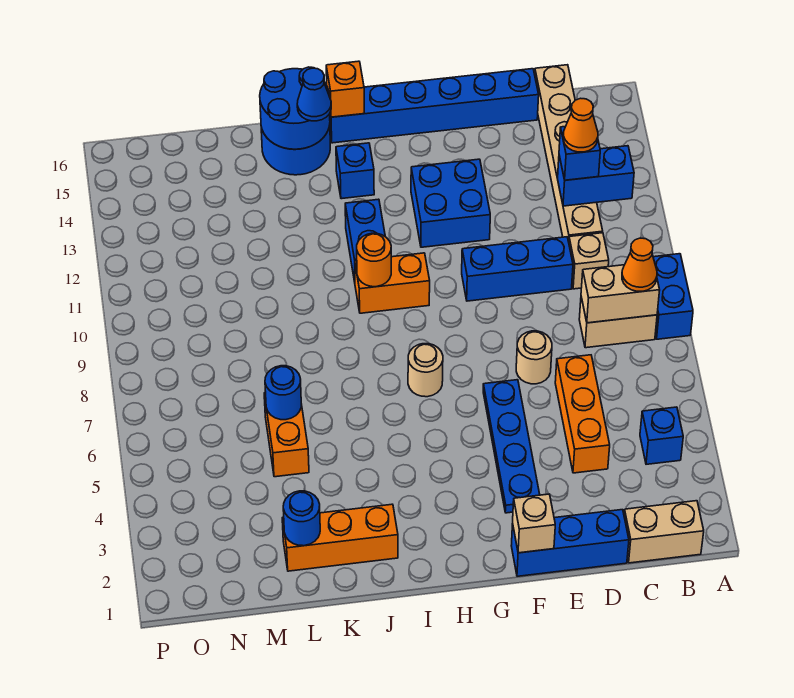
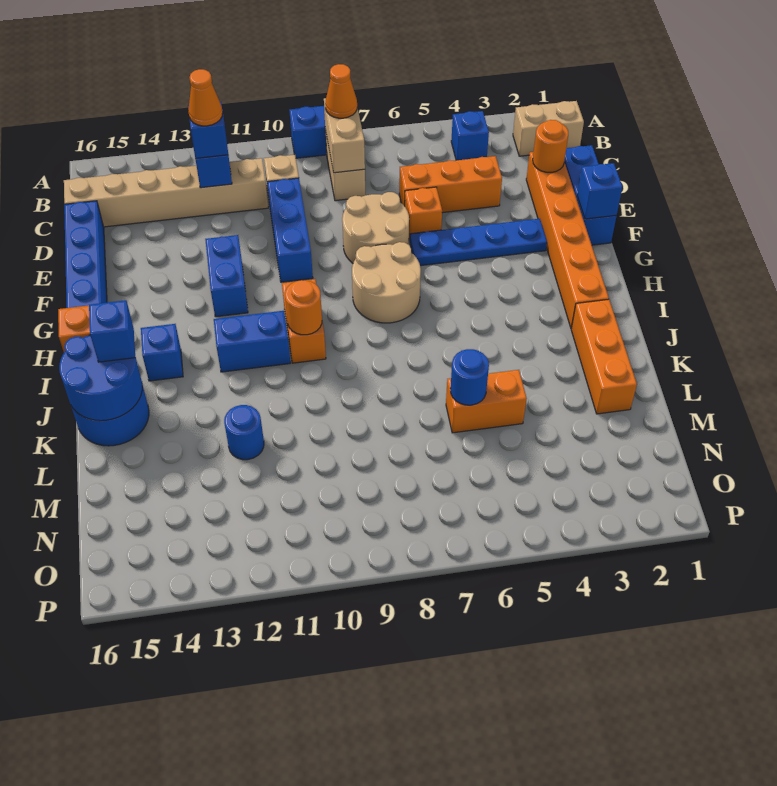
tan 1x2 brick [624,501,704,563] -> tan 1x2 brick turned to [513,101,584,156]
none -> orange 1x6 brick [526,152,609,329]
none -> orange 1x1 round brick [533,120,568,172]
none -> orange 1x1 brick [405,187,442,240]
tan 1x1 round brick [516,331,552,384] -> tan 2x2 round brick [342,192,409,263]
tan 1x1 brick [513,494,555,553] -> blue 1x1 brick [577,163,622,219]
blue 2x2 brick [411,159,490,247] -> blue 1x2 brick [205,235,248,317]
tan 1x1 round brick [408,344,443,397] -> tan 2x2 round brick [352,242,421,323]
blue 1x1 cone [297,68,331,121] -> blue 1x1 brick [89,300,135,362]
blue 1x1 round brick [283,491,320,546] -> blue 1x1 round brick moved to [224,405,264,460]

